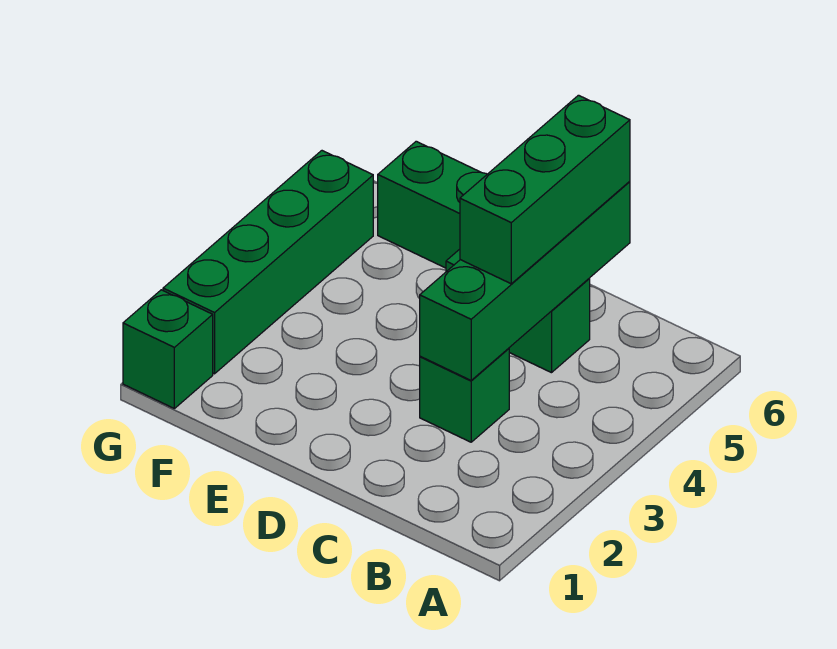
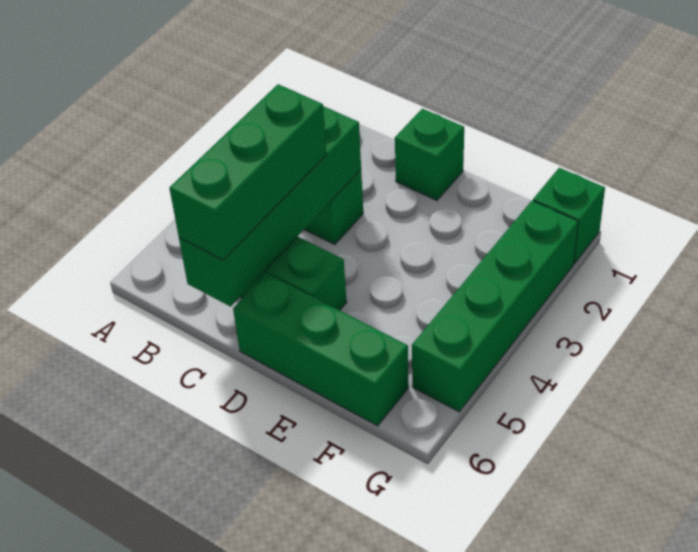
none -> green 1x1 brick [395,109,464,200]

